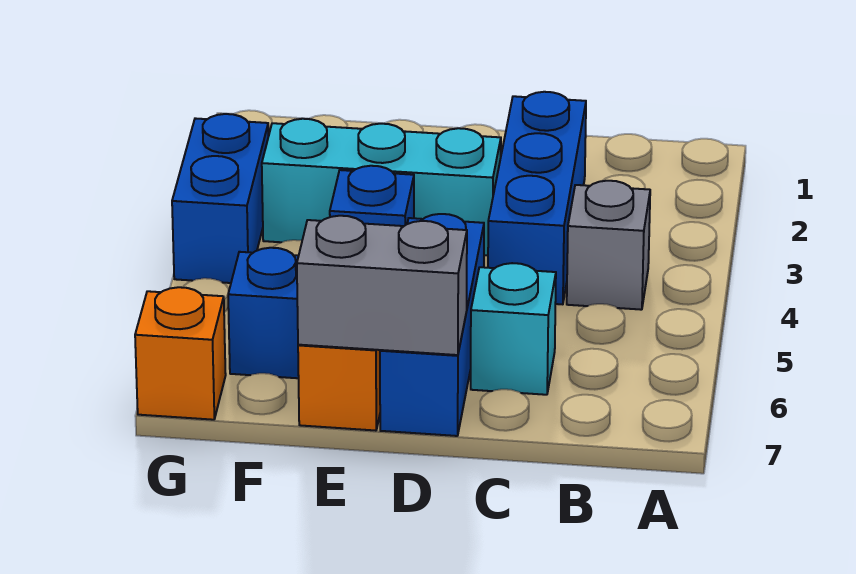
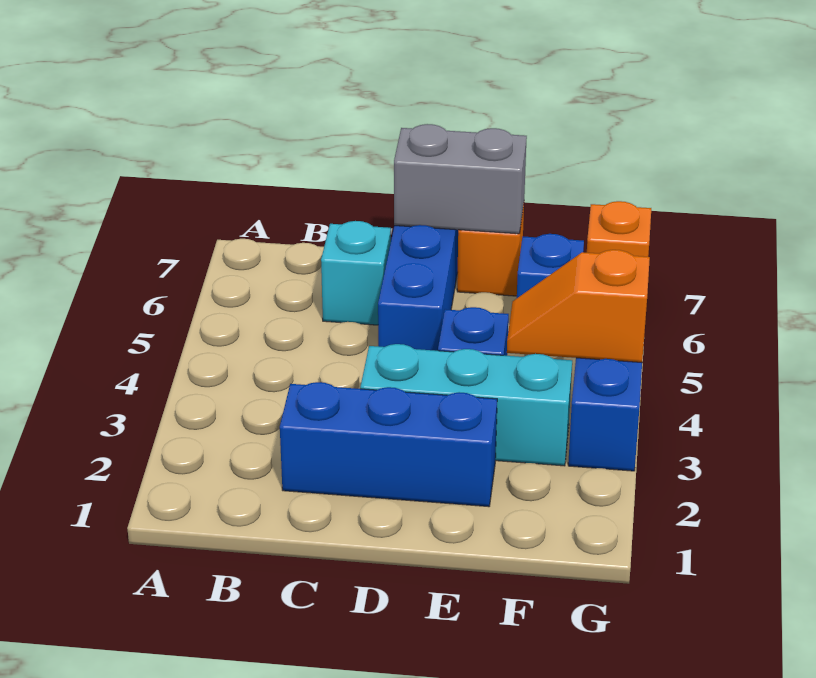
grey 1x1 brick [567,181,650,310] -> none
blue 1x3 brick [488,92,586,304] -> blue 1x3 brick turned to [280,382,497,507]
none -> orange 1x2 slope [507,250,650,362]

